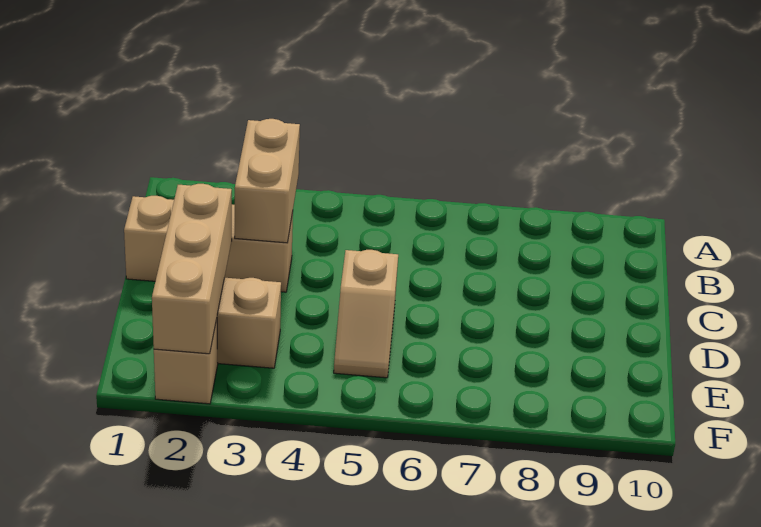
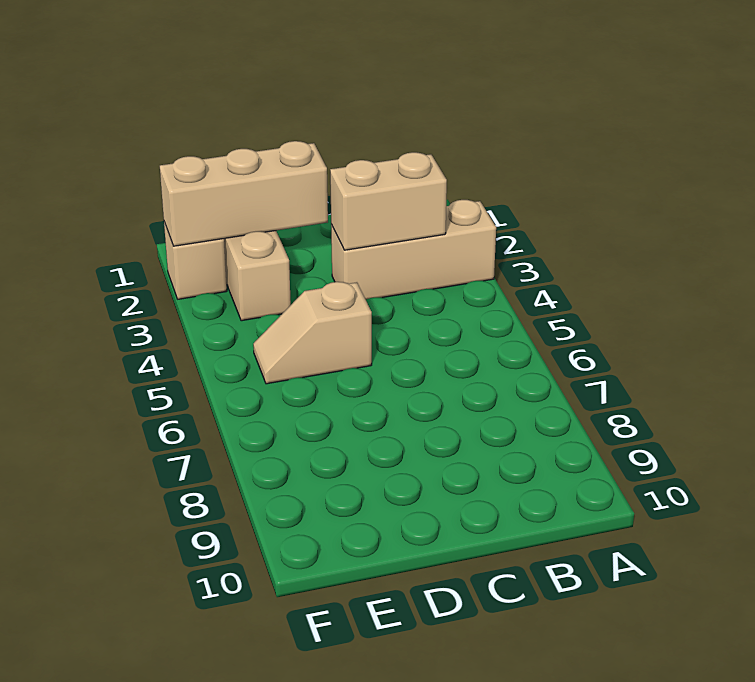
tan 1x3 brick [124,196,293,292] -> tan 1x3 brick turned to [331,200,496,300]

